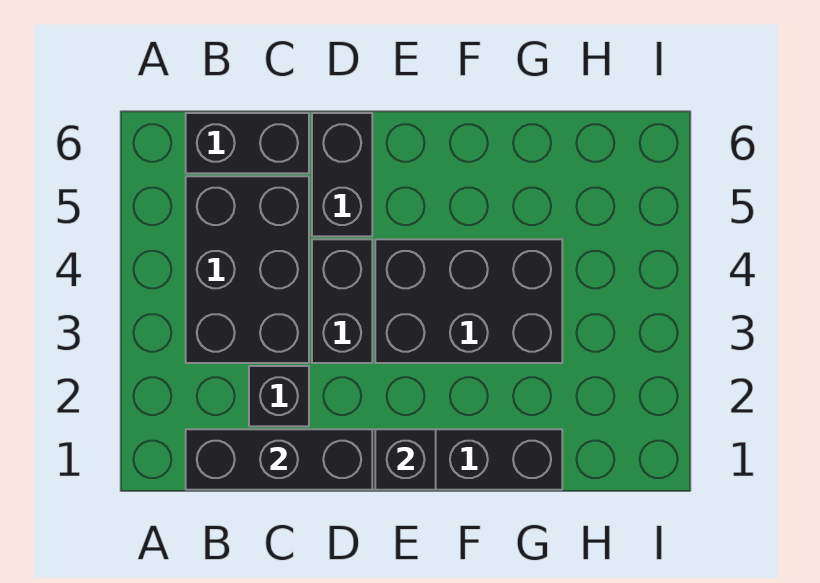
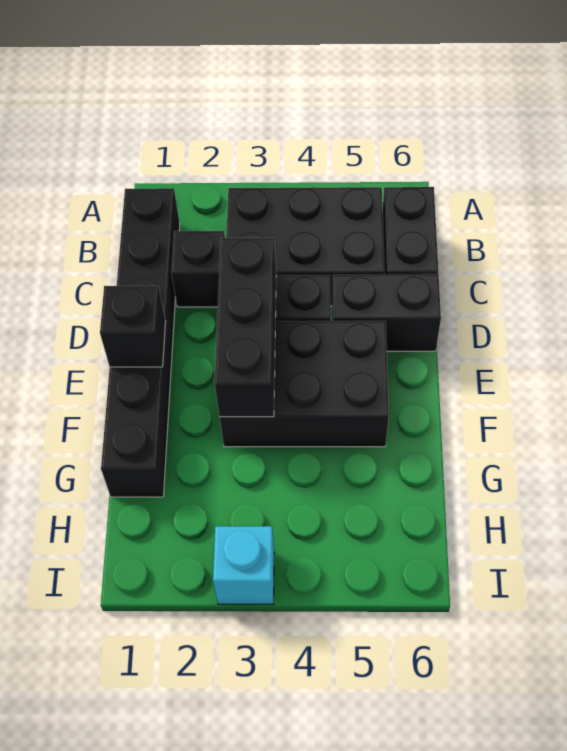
black 1x3 brick [186,429,372,490] -> black 1x3 brick moved to [215,238,276,417]
black 2x3 brick [375,239,562,363] -> black 2x3 brick turned to [219,321,389,447]
none -> cyan 1x1 brick [213,526,274,605]

